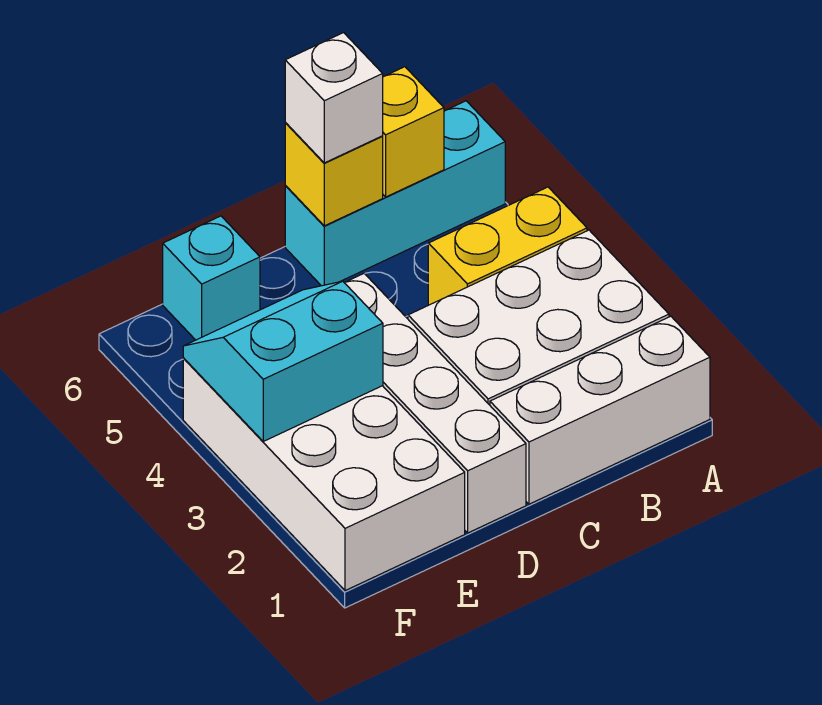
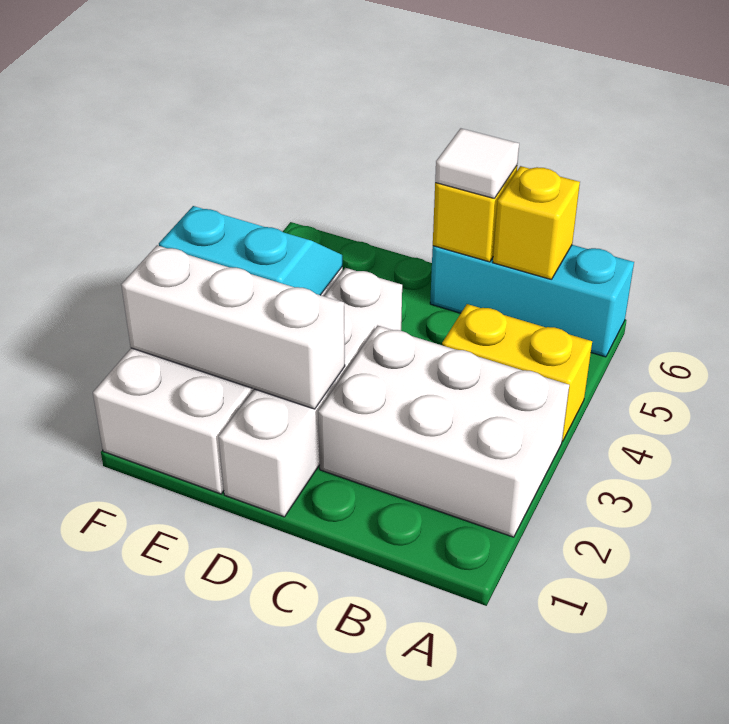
white 1x3 brick [490,316,710,504] -> white 1x3 brick moved to [121,245,345,409]
white 1x1 brick [285,33,383,163] -> white 1x1 tile [435,128,519,199]
cyan 1x1 brick [163,216,260,340] -> none

